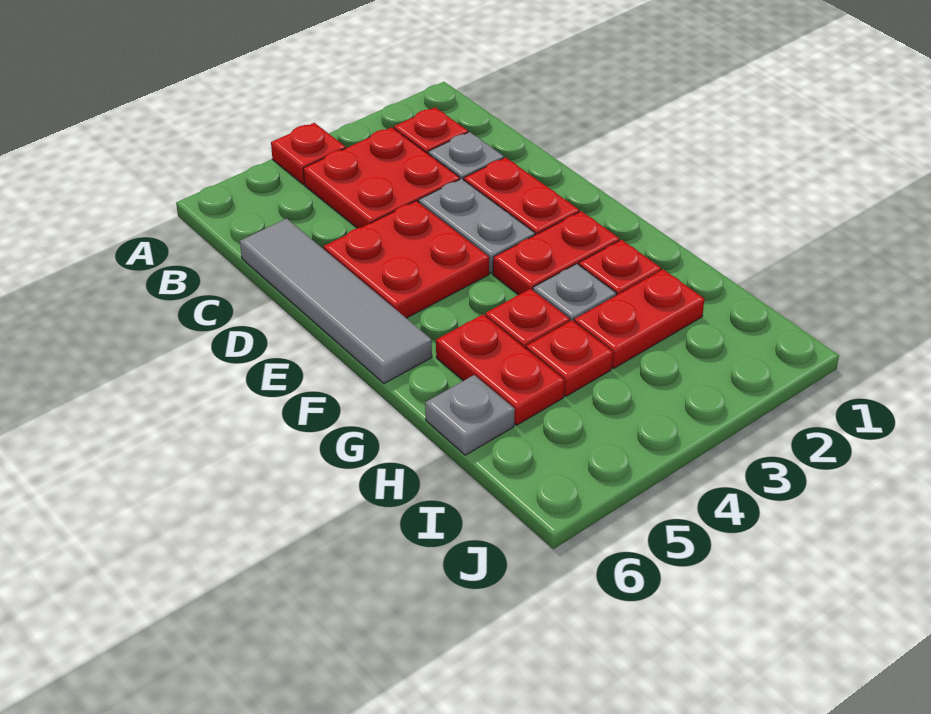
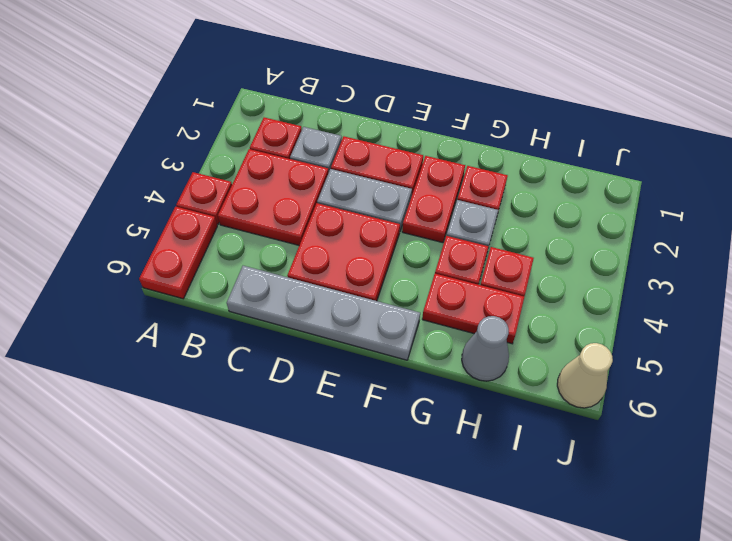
grey 1x4 tile [240,219,432,383] -> grey 1x4 plate [227,266,420,360]
red 1x2 plate [574,269,704,368] -> red 1x2 plate moved to [139,207,217,299]
grey 1x1 plate [425,375,515,455] -> grey 1x1 cone [462,316,509,381]
none -> tan 1x1 cone [557,343,613,408]

